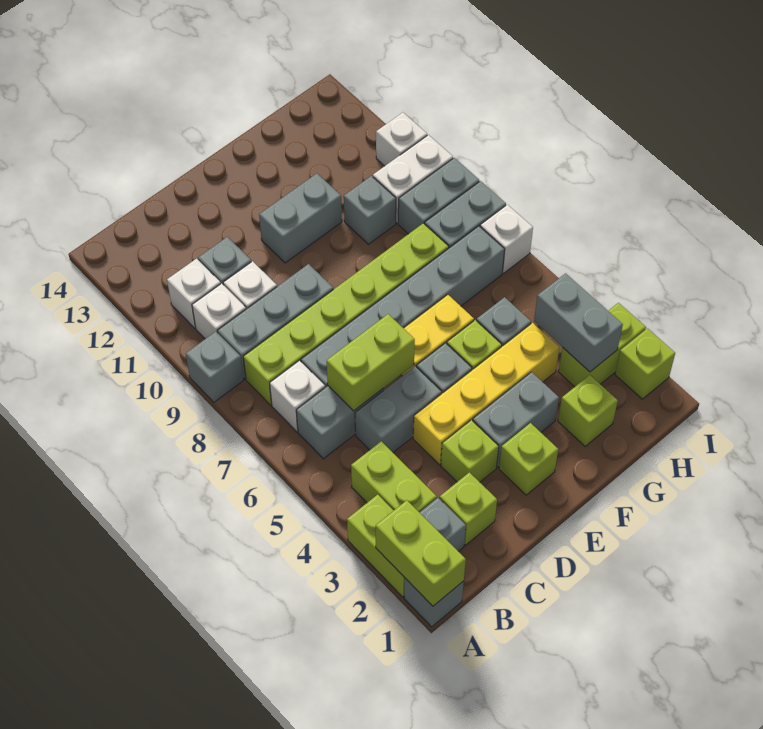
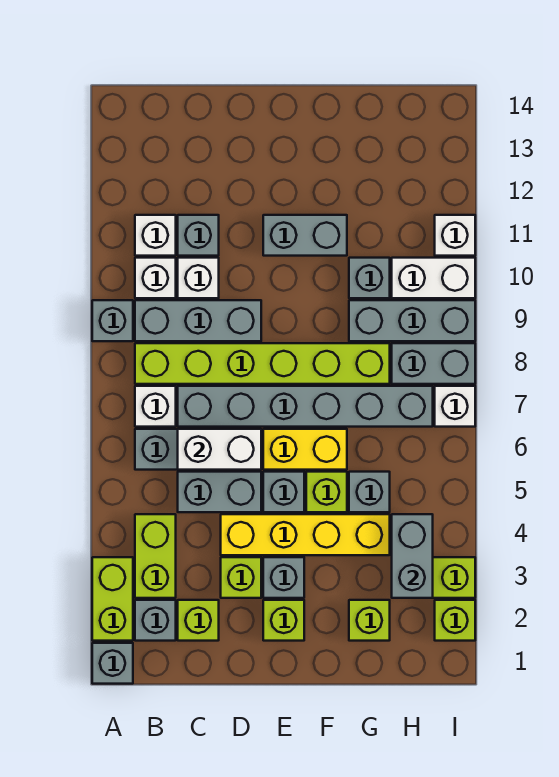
lime 1x2 brick [376,500,466,606] -> none
lime 1x2 brick [327,314,415,411] -> white 1x2 brick [178,429,261,470]
grey 1x2 brick [473,372,559,467] -> grey 1x1 brick [263,557,304,598]
grey 1x2 brick [398,158,479,234] -> grey 1x3 brick [349,300,475,341]

